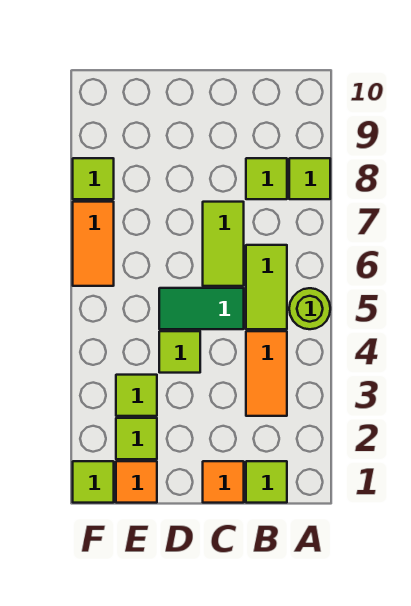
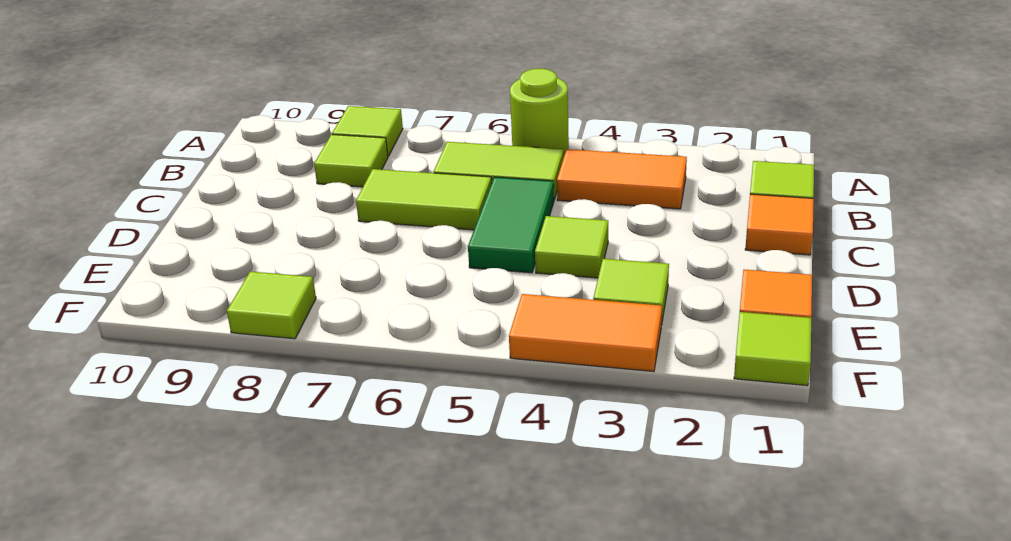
lime 1x1 tile [116,418,157,459] -> none
orange 1x2 tile [73,202,114,286] -> orange 1x2 tile moved to [509,294,662,372]

